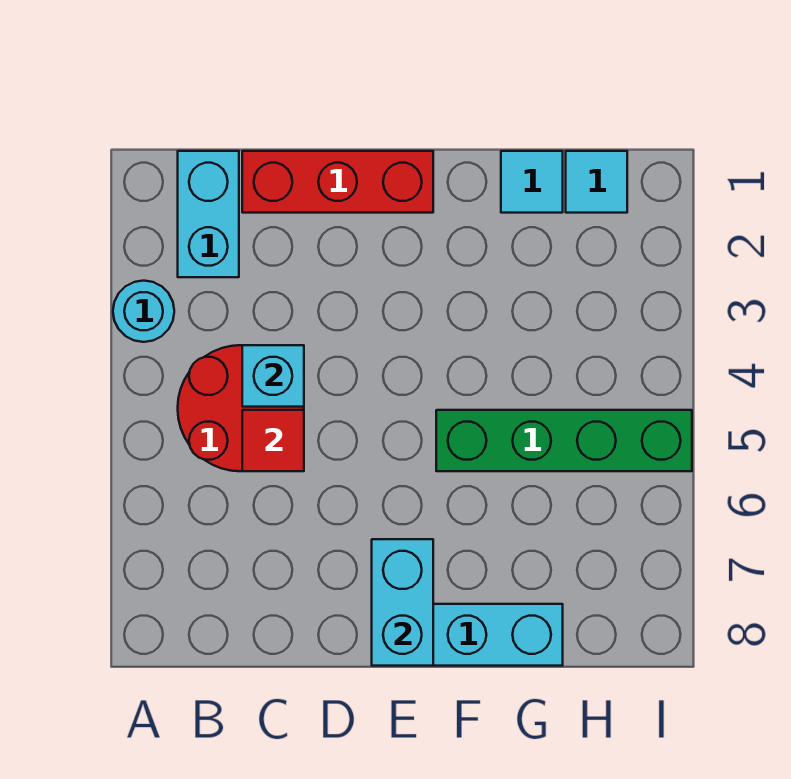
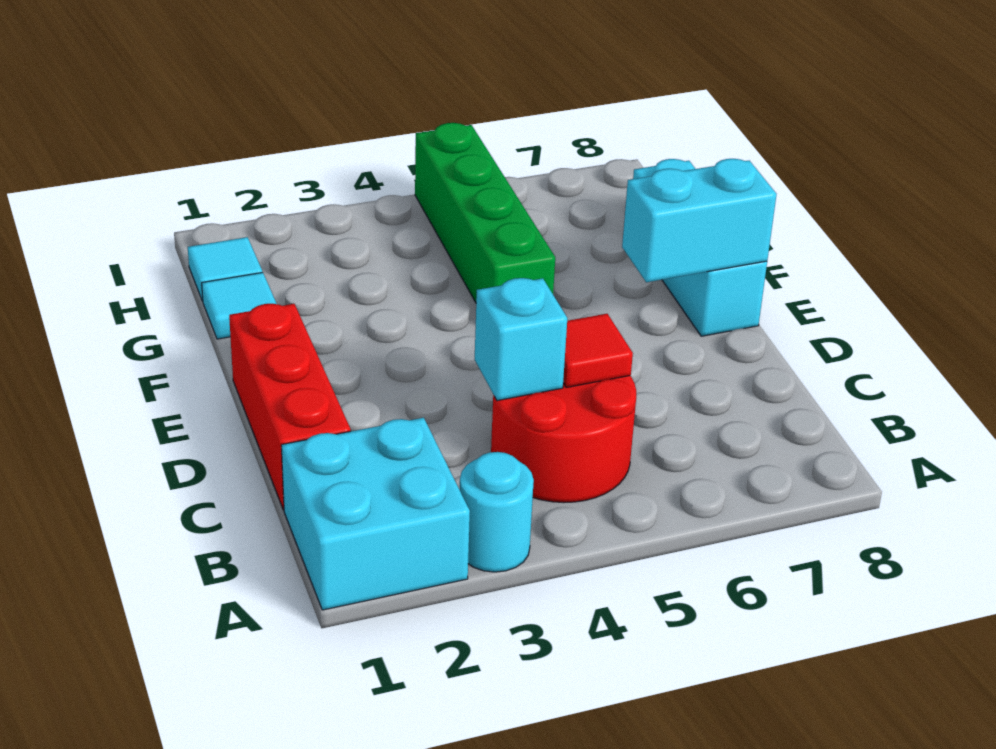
cyan 1x2 brick [178,151,239,277] -> cyan 2x2 brick [281,418,470,610]

